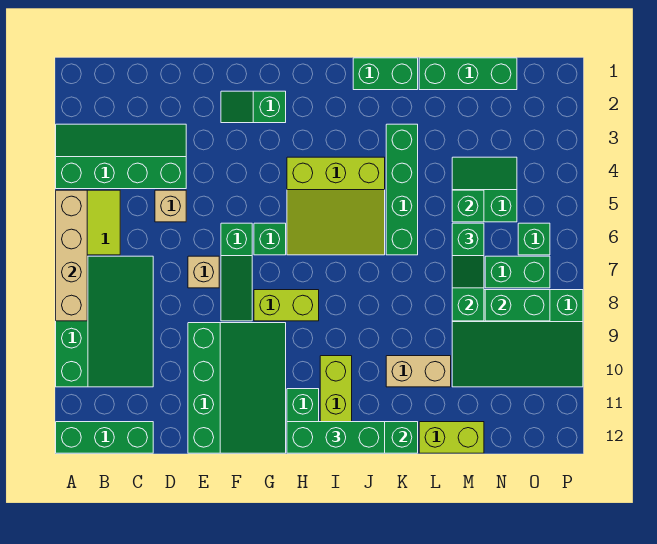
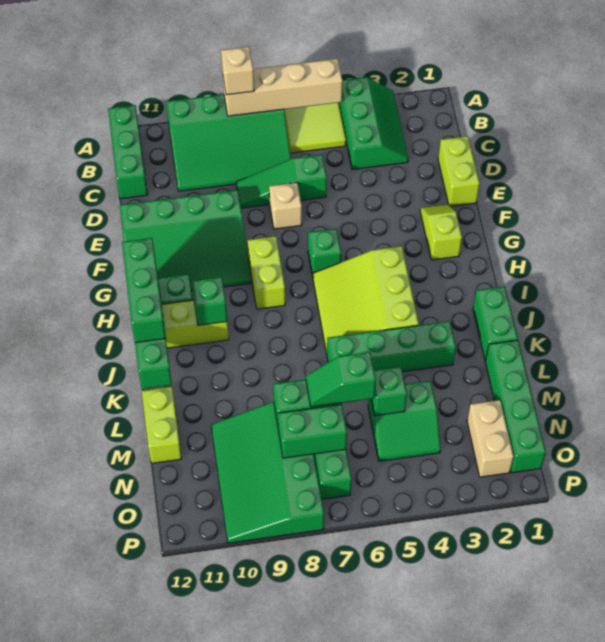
green 2x4 slope [56,124,186,189] -> green 2x3 slope [339,77,408,170]
none -> lime 1x2 brick [438,136,480,206]
tan 1x1 brick [155,190,186,222] -> tan 1x1 brick moved to [221,47,254,95]
green 1x2 slope [221,91,286,123] -> lime 1x2 slope [420,204,462,260]
green 1x3 slope [221,223,252,321] -> green 1x3 slope moved to [236,154,327,208]
tan 1x2 brick [386,356,451,387] -> tan 1x2 brick moved to [467,400,514,477]
green 1x3 brick [419,58,517,90] -> green 1x4 brick [485,340,546,473]
green 2x2 slope [452,157,517,222] -> green 2x2 slope turned to [368,381,441,461]
green 1x2 brick [485,290,550,321] -> green 1x2 brick turned to [278,404,347,458]
green 1x1 brick [518,223,550,255] -> green 1x1 brick moved to [192,277,227,325]

